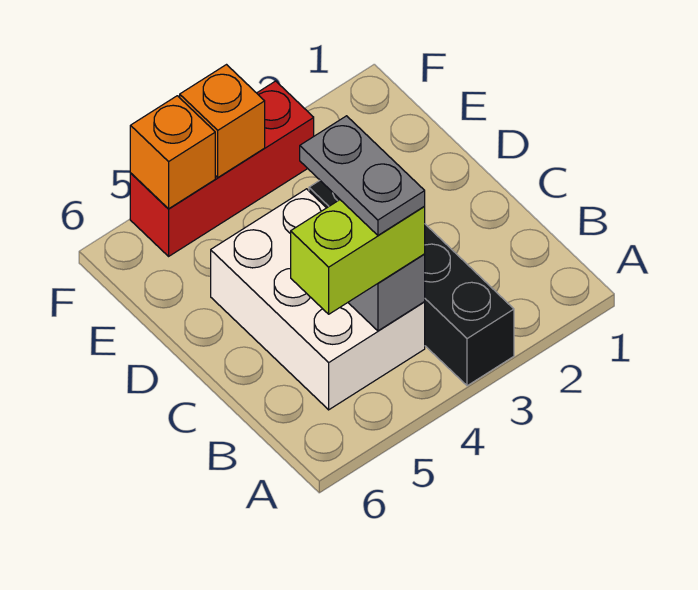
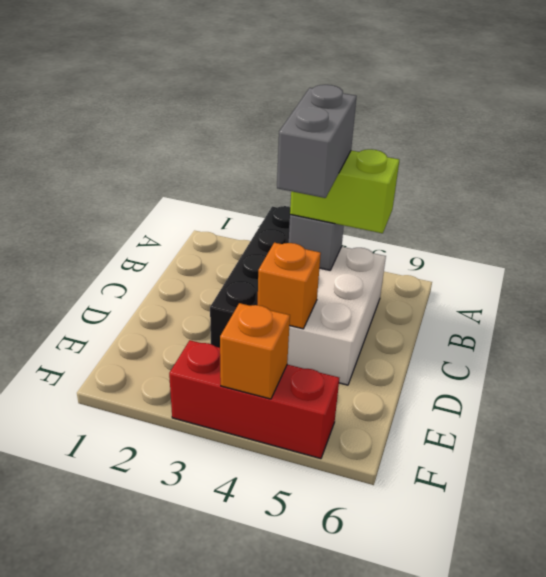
grey 1x2 plate [300,116,425,235] -> grey 1x2 brick [277,85,357,198]
orange 1x1 brick [130,96,215,209] -> orange 1x1 brick moved to [258,243,321,329]

